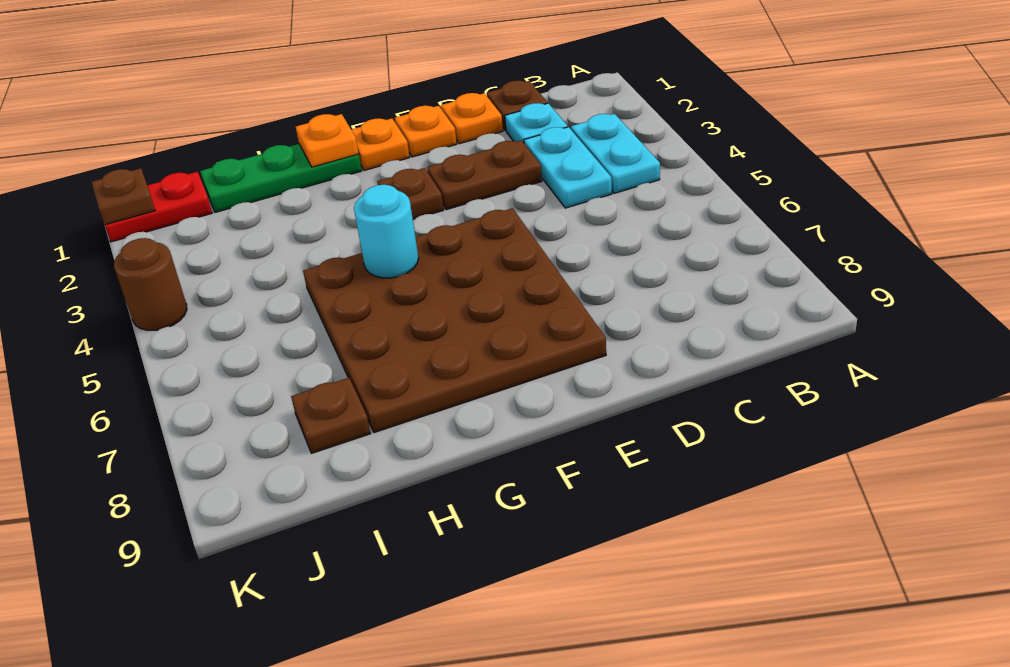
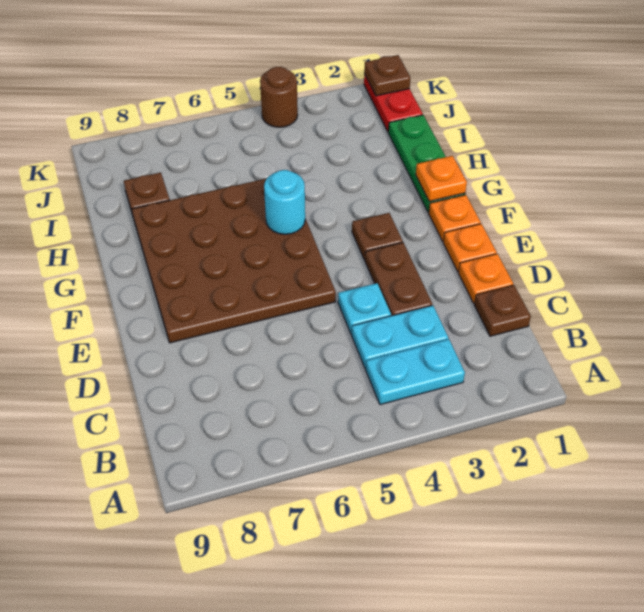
cyan 1x1 plate [505,103,568,143] -> cyan 1x1 plate moved to [338,283,391,334]

